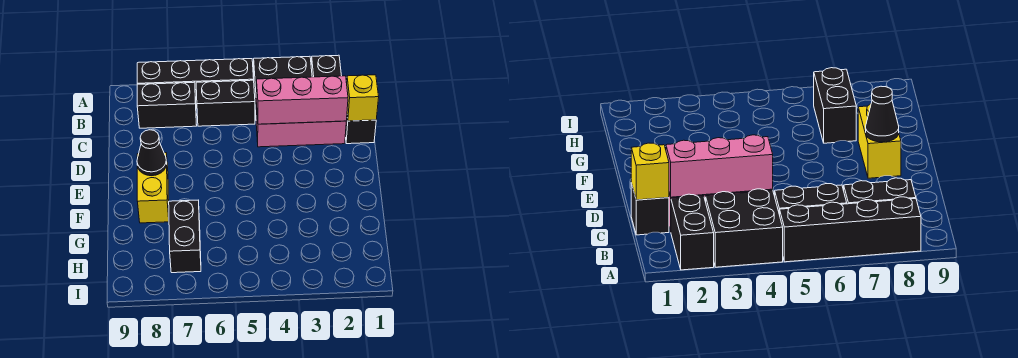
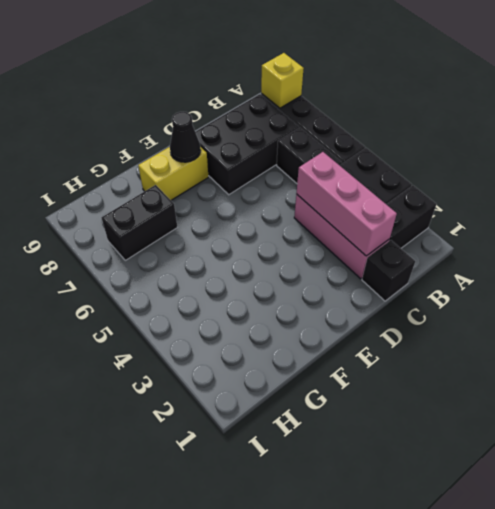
black 1x2 brick [137,82,197,128] -> black 2x3 brick [195,94,299,195]
yellow 1x1 brick [347,75,379,121] -> yellow 1x1 brick moved to [261,53,304,108]

